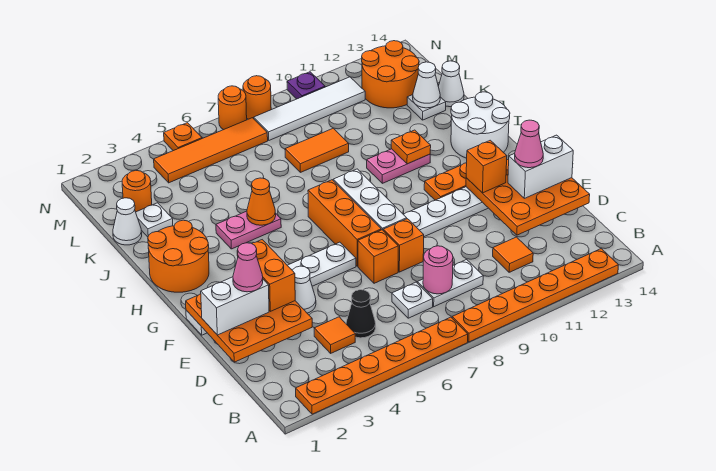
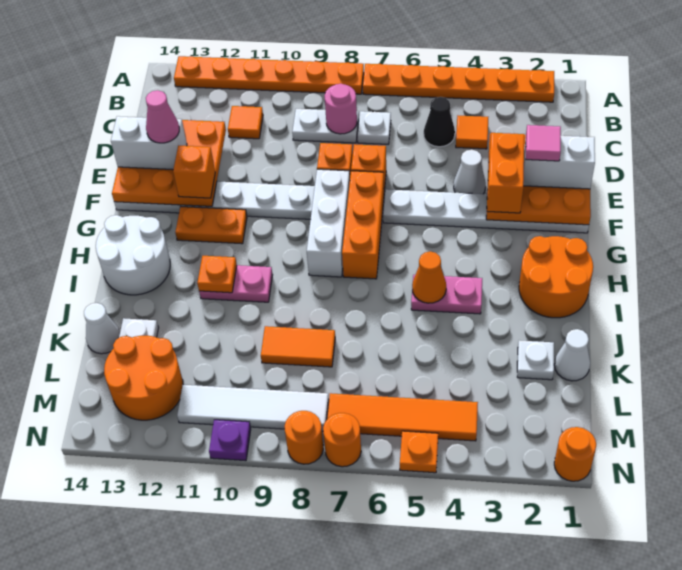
pink 1x1 cone [233,243,263,292] -> pink 1x1 tile [526,125,561,161]
white 1x1 cone [413,62,440,108] -> none
orange 1x1 round brick [122,171,152,212] -> orange 1x1 round brick moved to [554,427,596,481]

